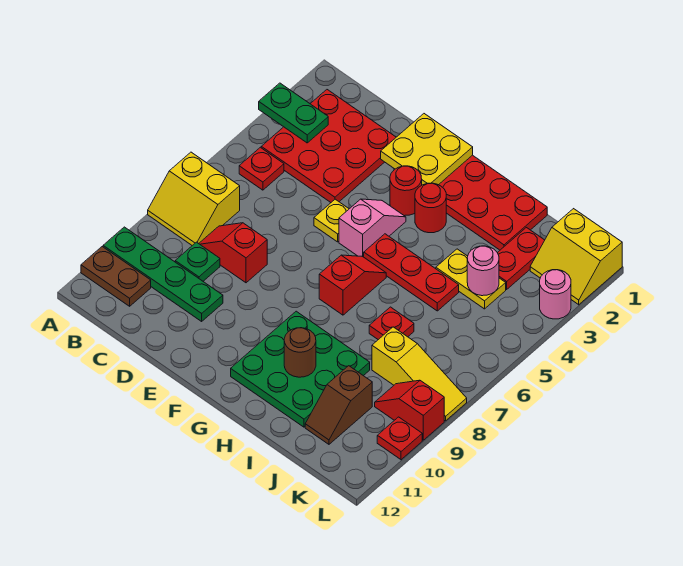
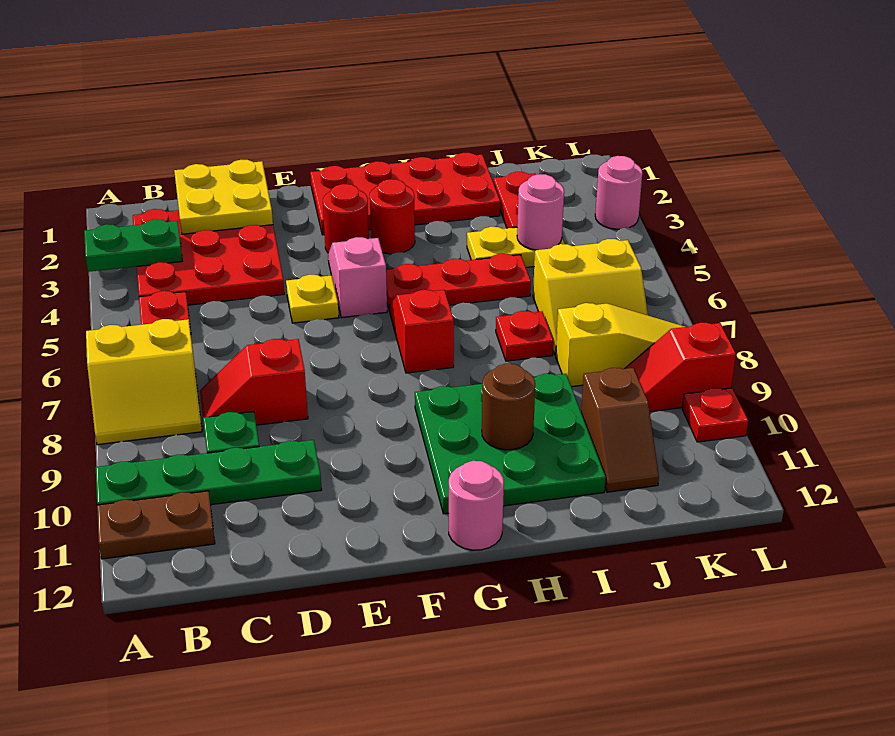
yellow 2x2 plate [381,114,473,185] -> yellow 2x2 plate moved to [174,160,273,234]
none -> pink 1x1 round brick [449,461,504,550]
yellow 2x2 slope [530,209,622,305] -> yellow 2x2 slope moved to [533,239,648,355]

